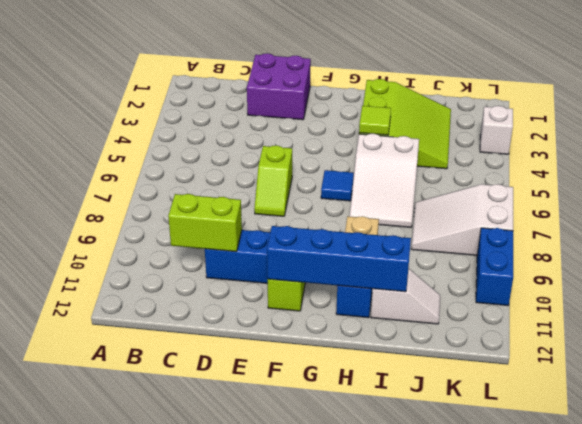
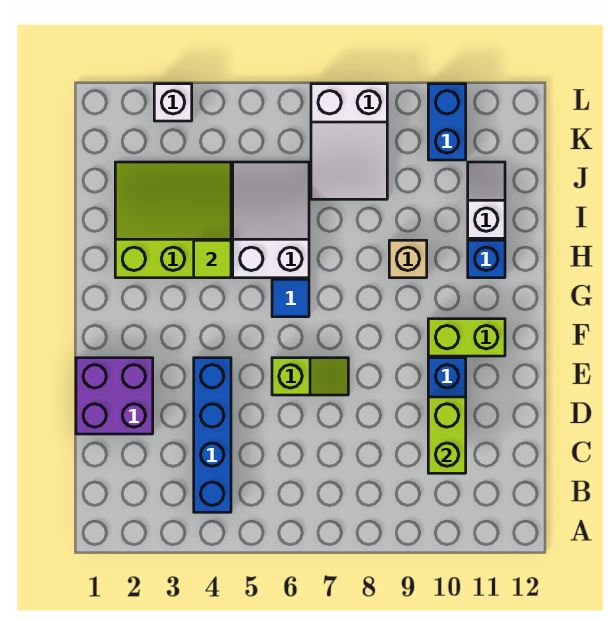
blue 1x4 brick [267,226,411,292] -> blue 1x4 brick moved to [194,358,231,512]
white 2x3 slope [350,134,419,227] -> white 2x3 slope turned to [233,162,309,278]
blue 1x2 brick [476,228,513,305] -> blue 1x2 brick turned to [428,84,466,160]

